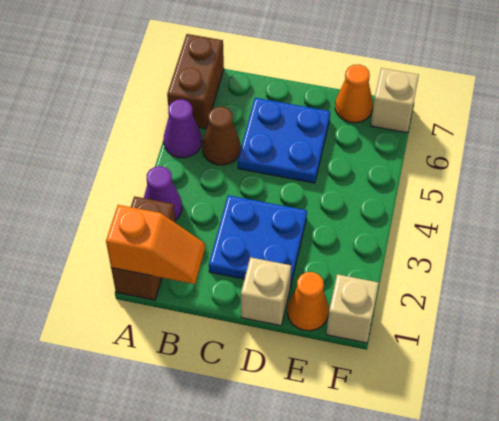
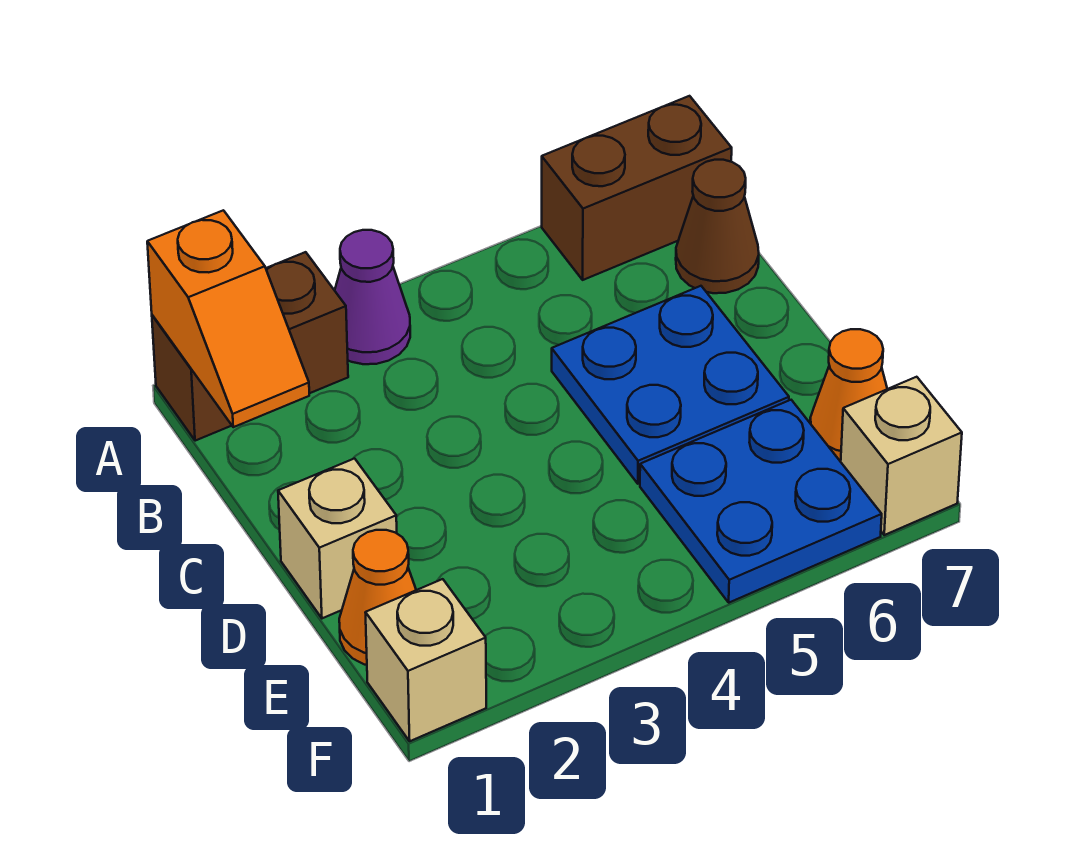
purple 1x1 cone [163,99,202,158] -> none
brown 1x1 cone [202,107,240,165] -> brown 1x1 cone moved to [676,160,759,293]
blue 2x2 plate [209,195,307,287] -> blue 2x2 plate moved to [640,400,882,603]

